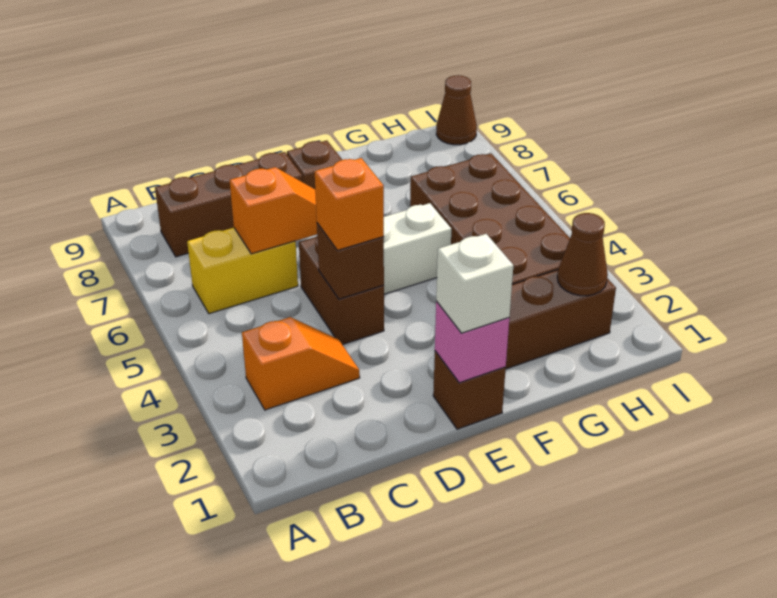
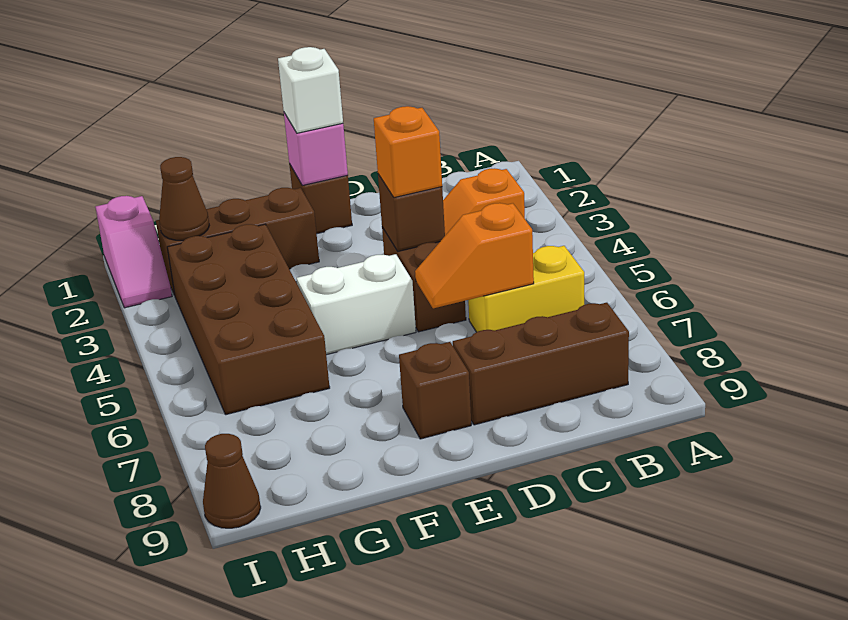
none -> pink 1x2 slope [96,196,172,308]

